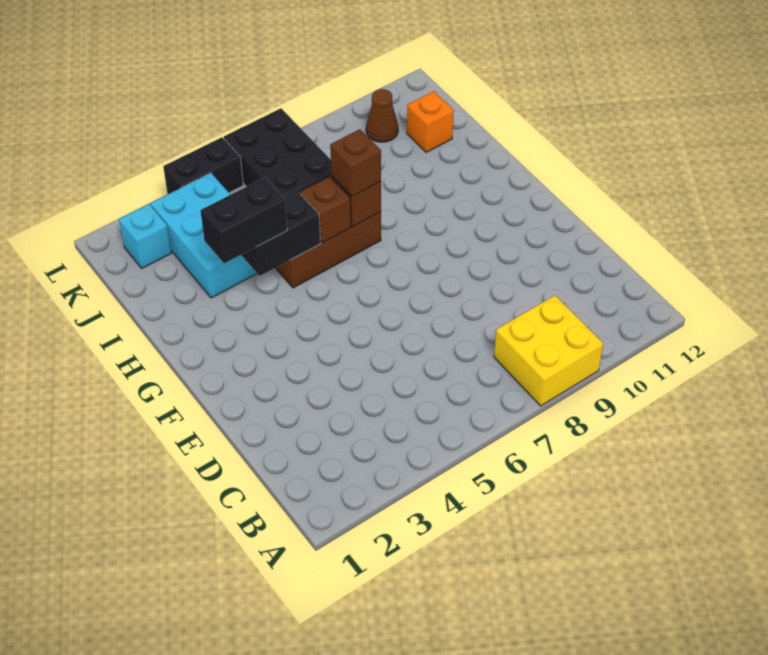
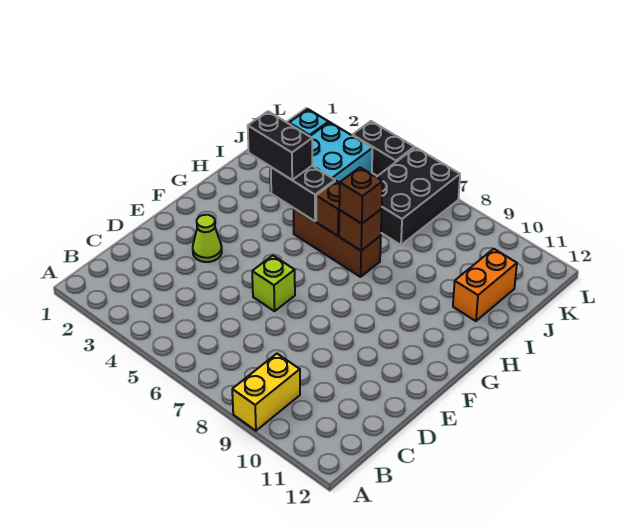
yellow 2x2 brick [494,295,603,406] -> yellow 1x2 brick [232,354,300,431]
none -> lime 1x1 cone [193,215,222,262]
none -> lime 1x1 brick [252,256,295,311]
orange 1x1 brick [407,91,454,152] -> orange 1x2 brick [453,249,517,321]
brown 1x1 cone [366,89,398,142] -> none

